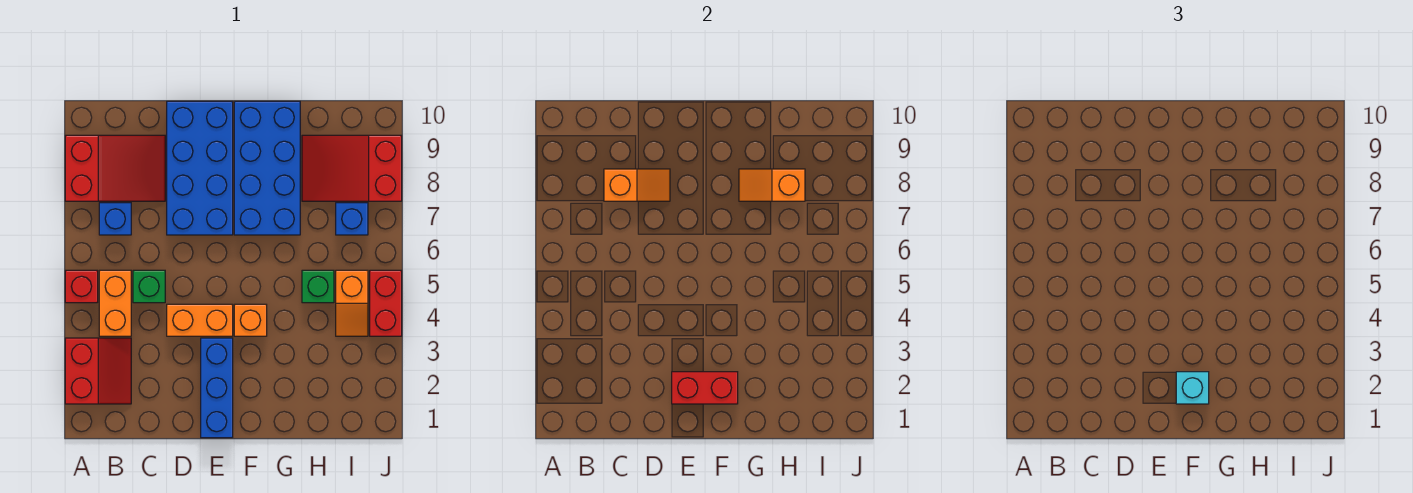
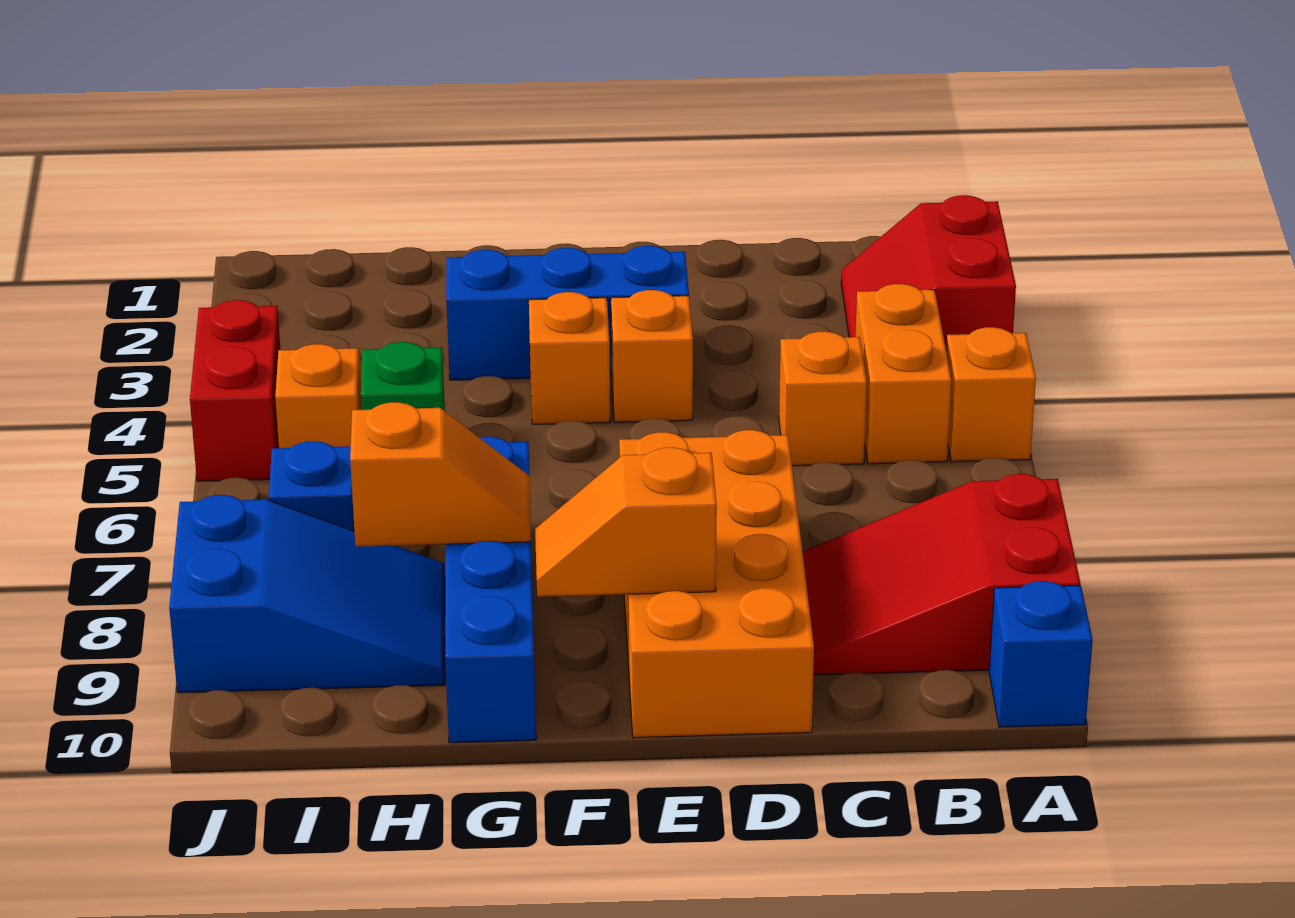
red 1x1 brick [65,270,98,303] -> orange 1x1 brick [946,327,1036,462]
blue 1x1 brick [99,203,131,235] -> blue 1x1 brick moved to [989,581,1093,727]
green 1x1 brick [133,270,165,303] -> orange 1x1 brick [779,331,867,466]
orange 1x2 slope [604,169,670,201] -> orange 1x2 slope moved to [535,447,717,597]
orange 1x2 brick [167,304,233,336] -> orange 1x1 brick [611,290,693,422]
blue 2x4 brick [167,101,233,235] -> orange 2x4 brick [619,430,814,738]
blue 1x3 brick [201,338,233,438] -> blue 1x3 brick turned to [446,246,689,380]
red 1x2 brick [672,372,738,404] -> none
cyan 1x1 brick [1176,372,1209,404] -> none
blue 2x4 brick [234,101,300,235] -> blue 1x4 brick [445,437,536,743]
red 2x3 slope [302,135,402,201] -> blue 2x3 slope [169,495,445,693]

